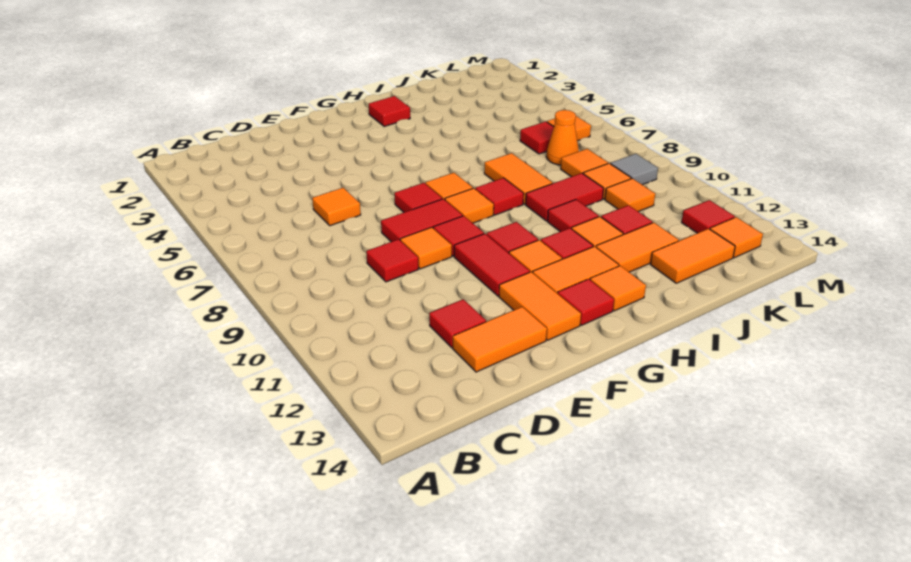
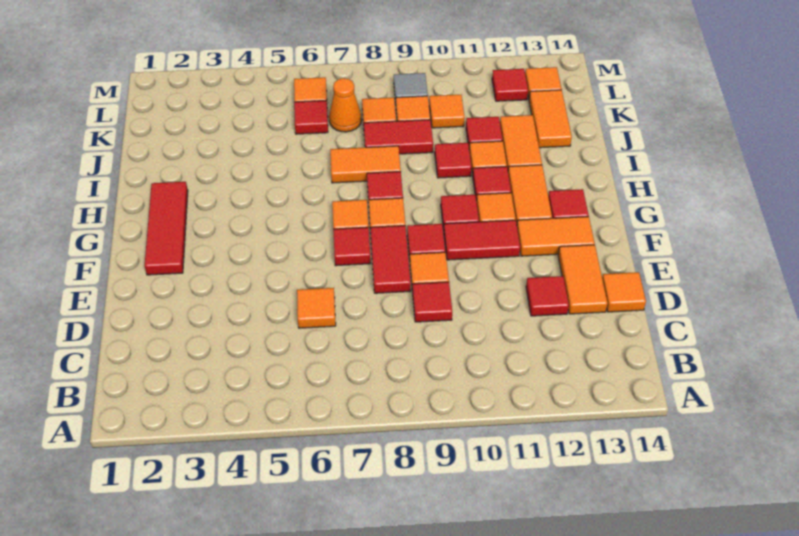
red 1x1 tile [369,96,410,127] -> red 1x3 tile [144,182,188,275]
orange 1x1 tile [590,266,646,311] -> orange 1x1 tile moved to [602,272,646,312]
red 1x2 tile [526,173,604,221] -> red 1x2 tile turned to [364,120,433,154]

